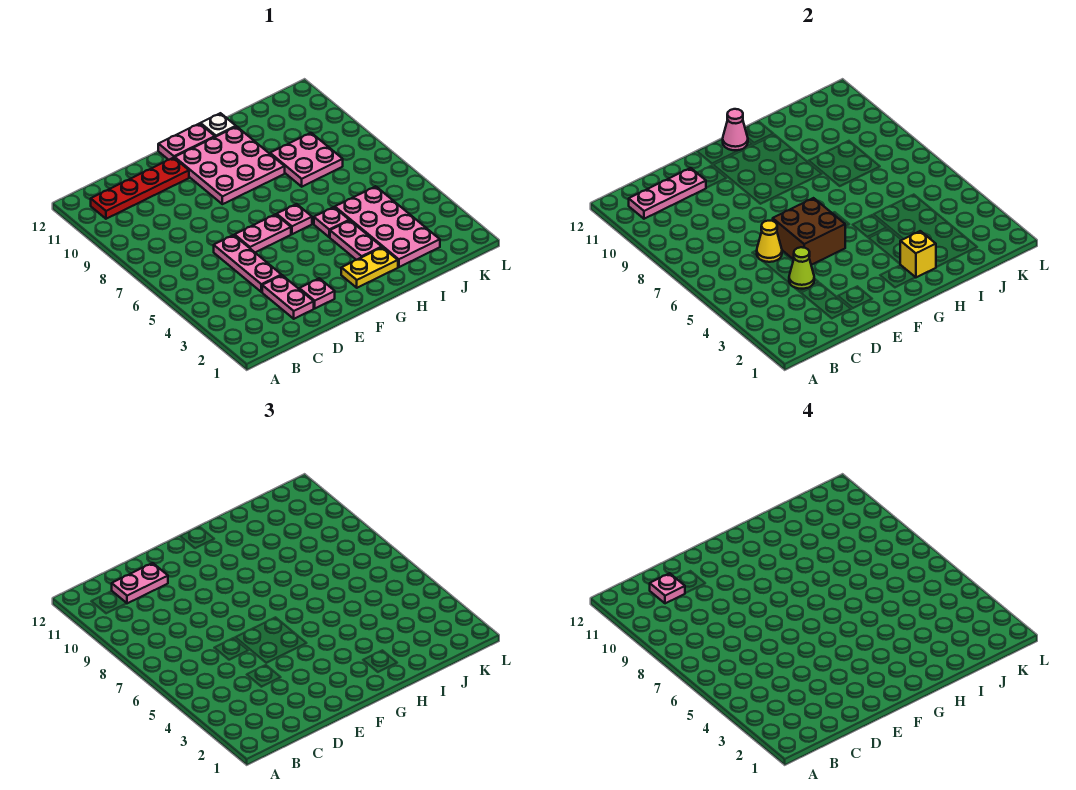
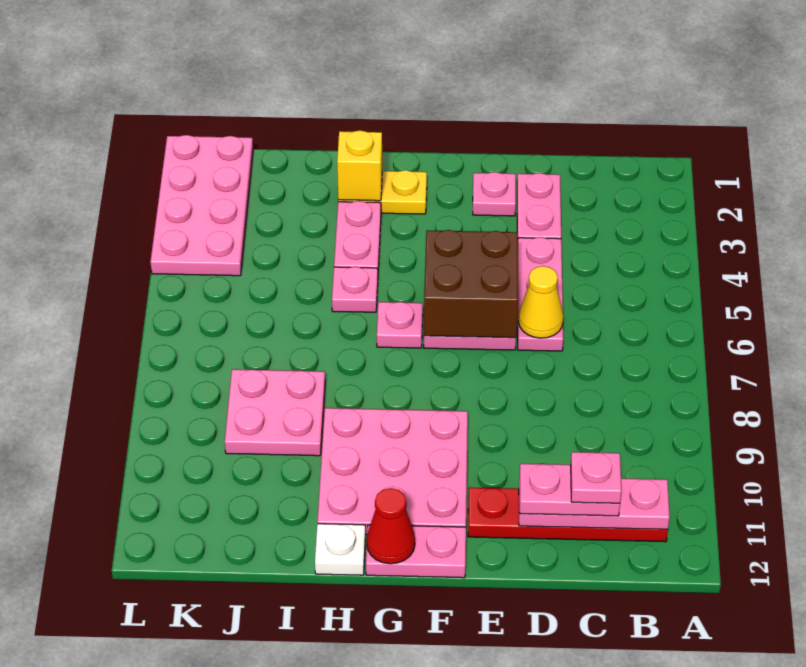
lime 1x1 cone [789,247,814,289] -> none
pink 1x1 cone [723,109,748,150] -> red 1x1 cone [367,488,415,564]
pink 2x4 plate [335,186,440,267] -> pink 2x4 plate moved to [150,135,253,276]

